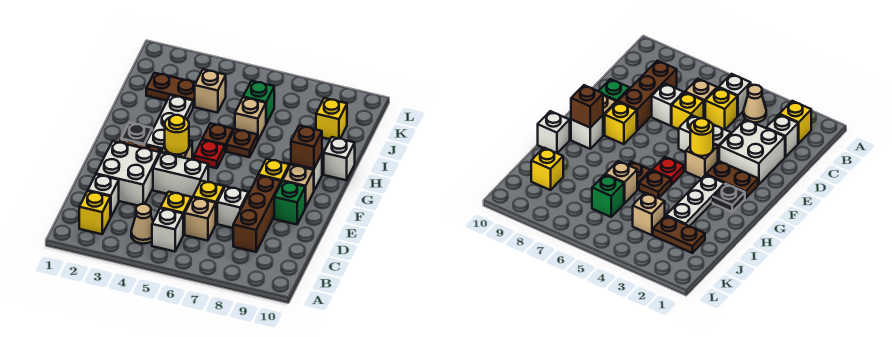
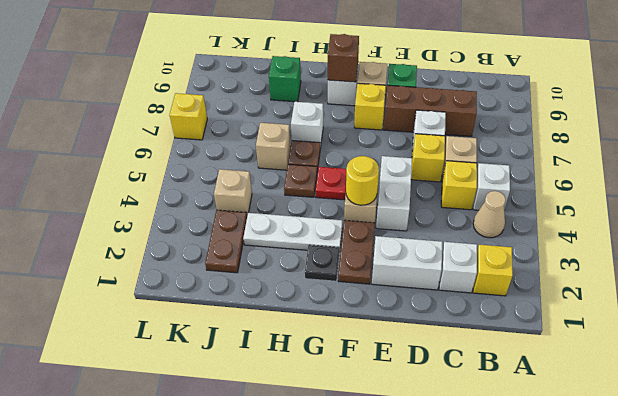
white 2x2 brick [96,141,160,205] -> white 1x2 brick [372,236,442,290]
white 1x1 brick [324,137,355,180] -> white 1x1 brick moved to [291,102,323,148]
green 1x1 brick [243,81,274,124] -> green 1x1 brick moved to [269,56,301,102]
yellow 1x1 brick [316,98,347,139] -> yellow 1x1 brick moved to [170,93,207,140]

